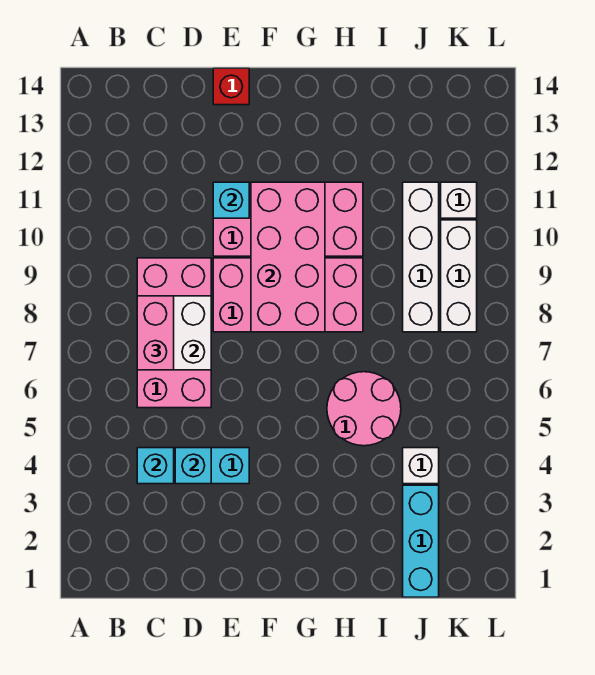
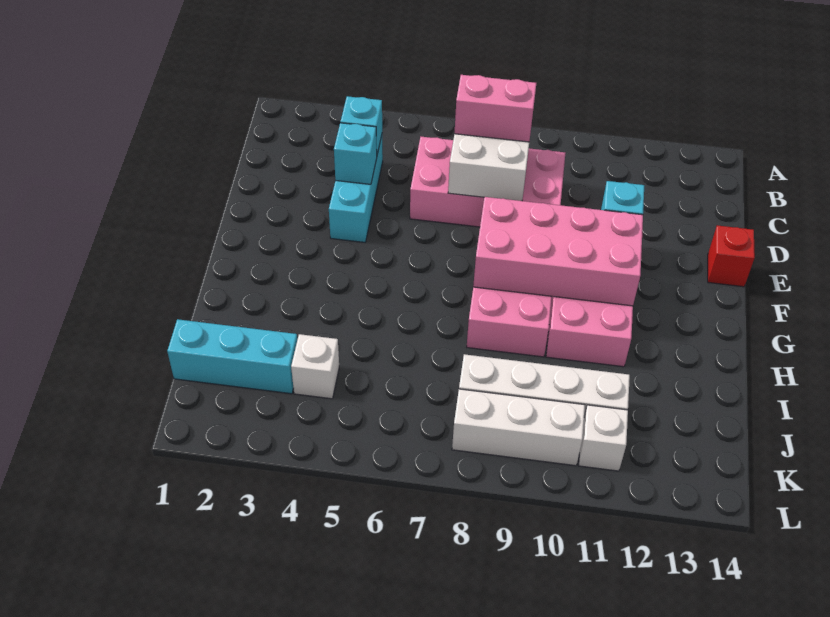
pink 2x2 round brick [327,372,401,446] -> none

